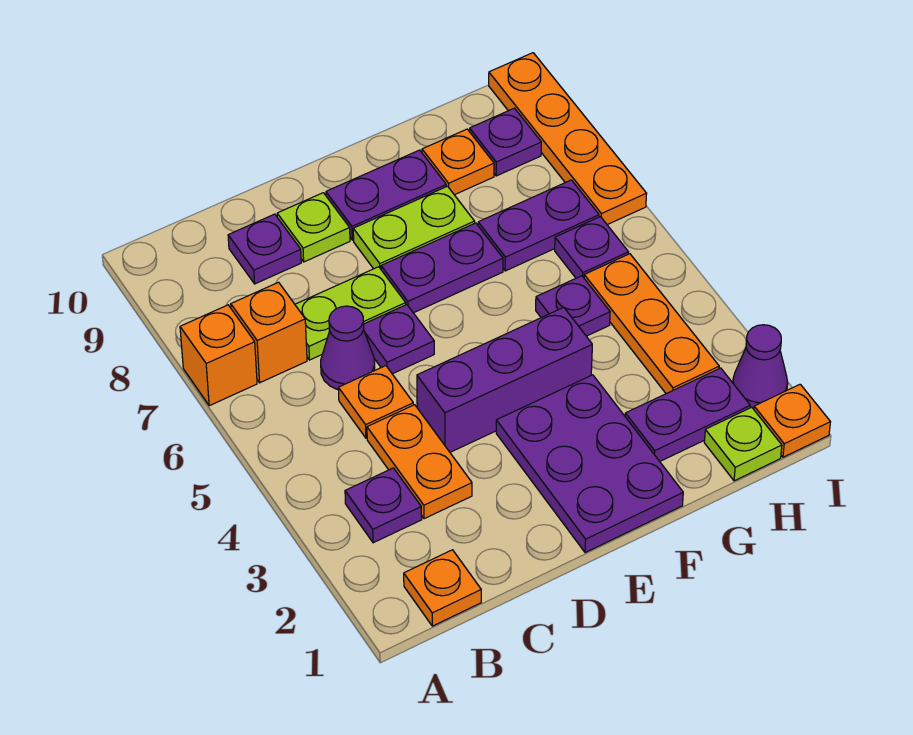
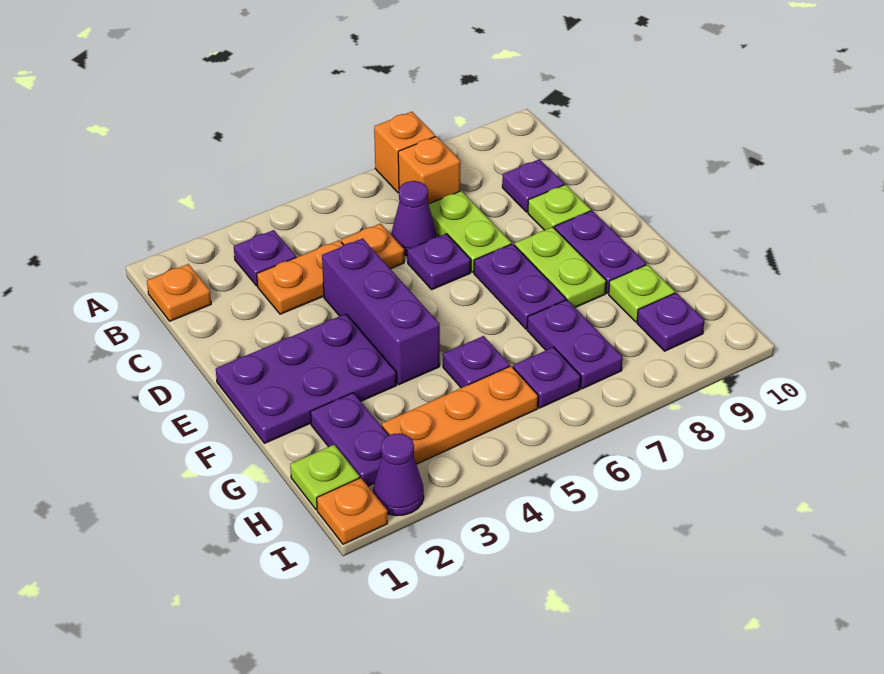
orange 1x1 plate [422,129,494,195] -> lime 1x1 plate [609,265,675,322]
orange 1x4 plate [489,53,647,225] -> none

